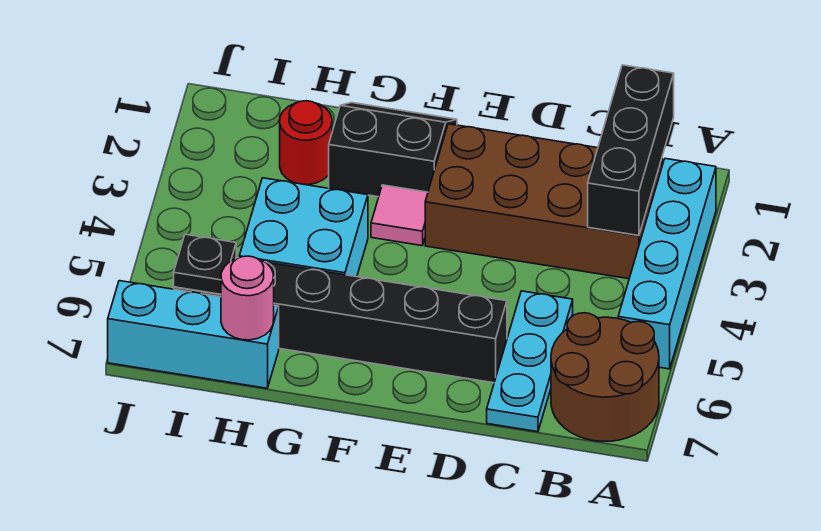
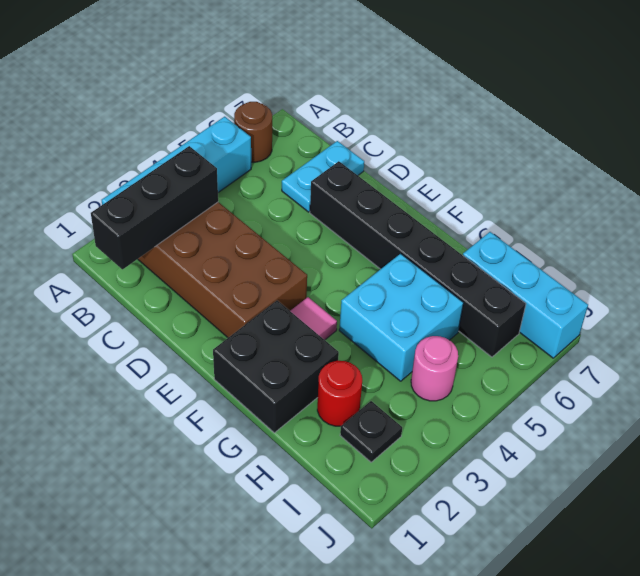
brown 2x2 round brick [551,313,659,441] -> brown 1x1 round brick [234,102,272,162]
cyan 1x3 plate [487,291,573,432] -> cyan 1x2 plate [282,141,364,212]
black 2x2 slope [329,103,457,197] -> black 2x2 brick [213,301,339,433]
pink 1x1 round brick [221,256,274,340] -> pink 1x1 round brick moved to [411,336,458,401]
black 1x1 plate [174,234,236,294] -> black 1x1 plate moved to [340,401,402,462]

